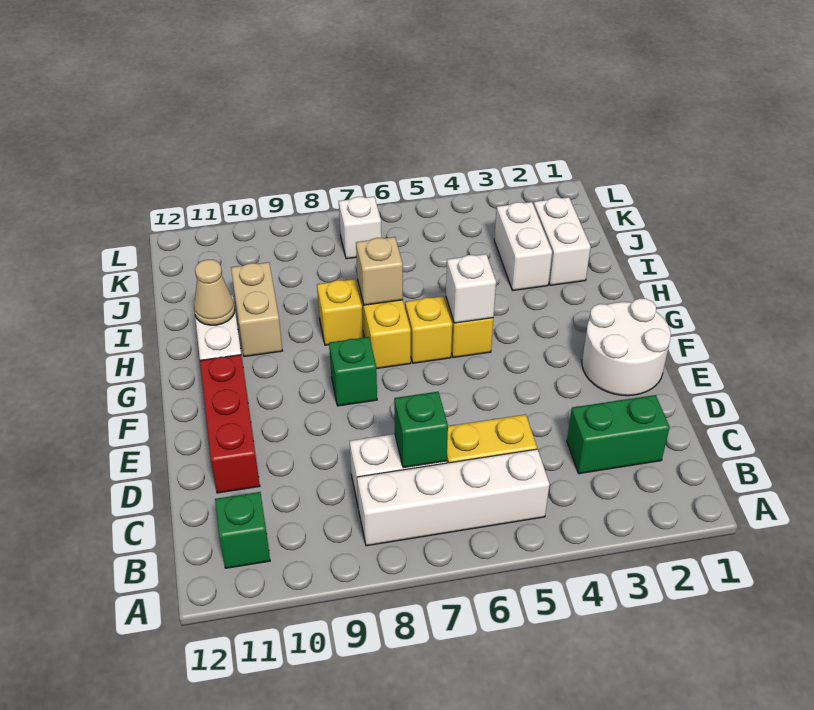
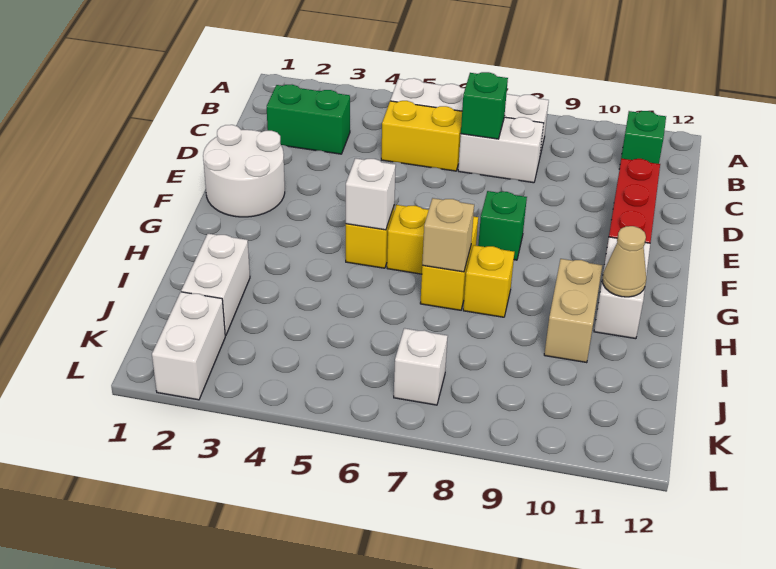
white 1x2 brick [494,202,552,290] -> white 1x2 brick moved to [152,292,225,400]

